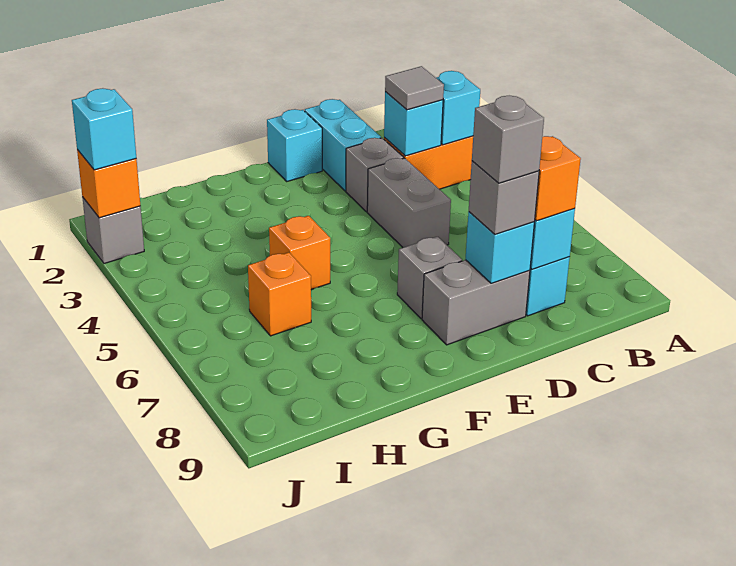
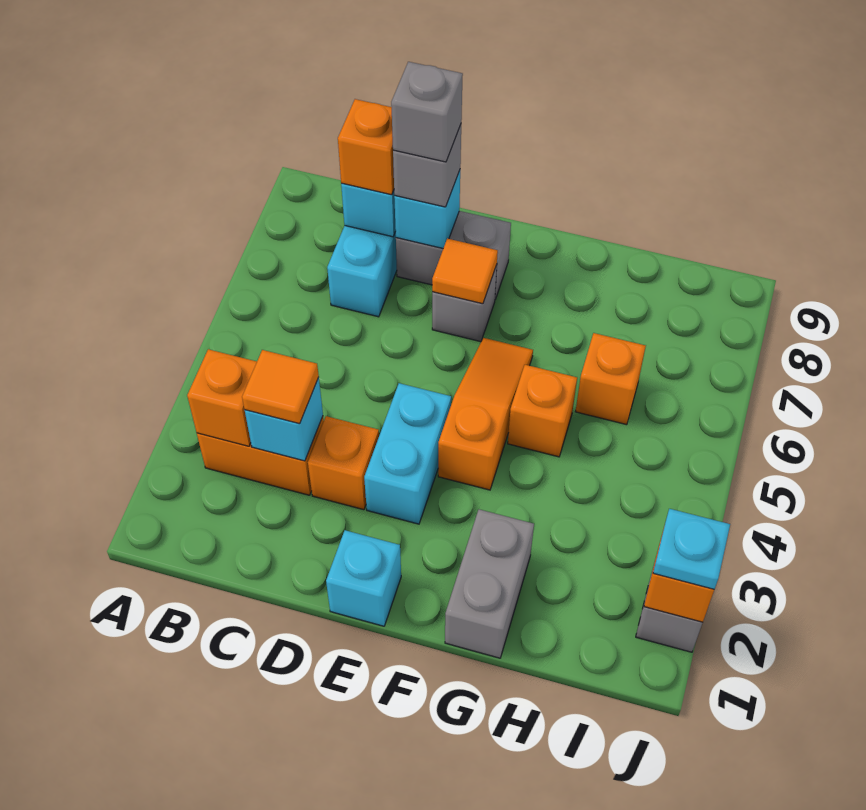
cyan 1x1 brick [436,71,480,145] -> orange 1x1 brick [187,349,257,446]
grey 1x1 tile [385,66,444,110] -> orange 1x1 tile [242,350,319,424]
cyan 1x2 brick [305,99,381,191] -> cyan 1x2 brick moved to [364,383,451,524]
grey 1x1 brick [346,138,403,212] -> orange 1x1 brick [308,416,379,510]
grey 1x2 brick [367,158,451,248] -> grey 1x2 brick moved to [445,509,534,658]
none -> orange 1x1 tile [432,239,498,304]
none -> orange 1x3 slope [438,338,533,490]
cyan 1x1 brick [72,88,136,170] -> cyan 1x1 plate [653,509,730,589]

